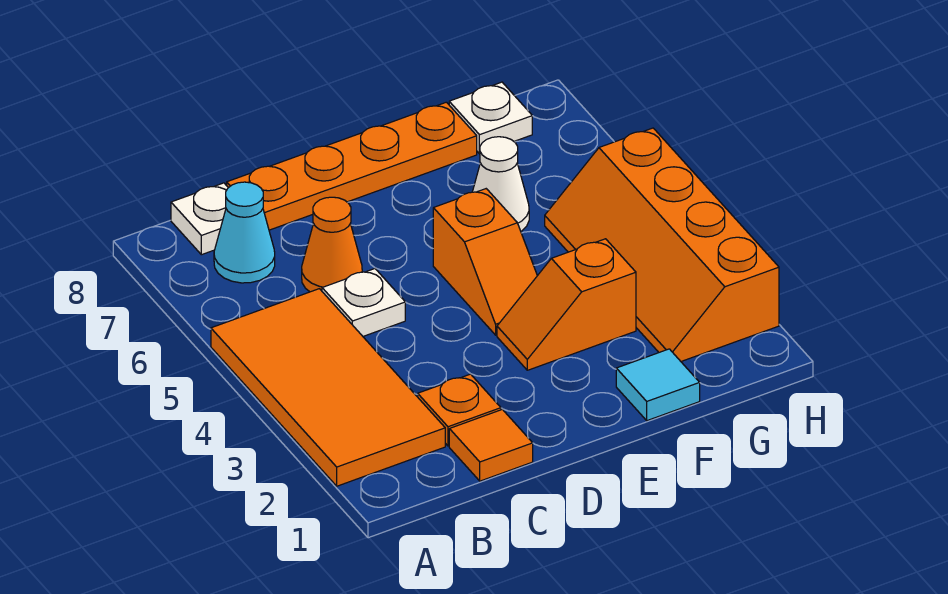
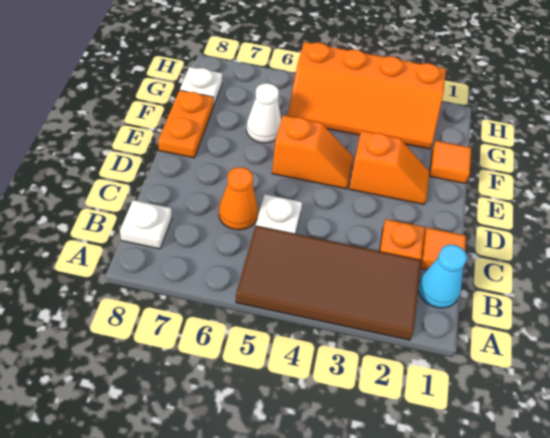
orange 2x4 tile [211,289,445,486] -> brown 2x4 tile [236,226,421,340]
cyan 1x1 cone [214,182,275,283] -> cyan 1x1 cone moved to [418,245,467,308]
orange 1x4 plate [227,102,477,230] -> orange 1x2 plate [158,90,214,158]
orange 1x2 slope [497,239,636,370] -> orange 1x2 slope turned to [349,131,429,204]
cyan 1x1 tile [616,349,700,421] -> orange 1x1 tile [430,141,471,184]

